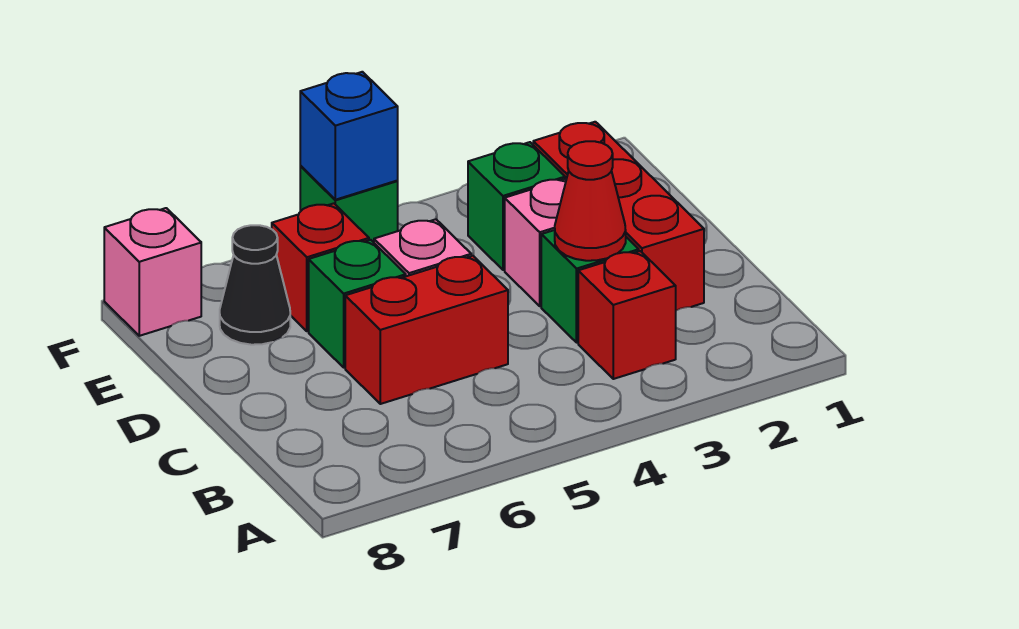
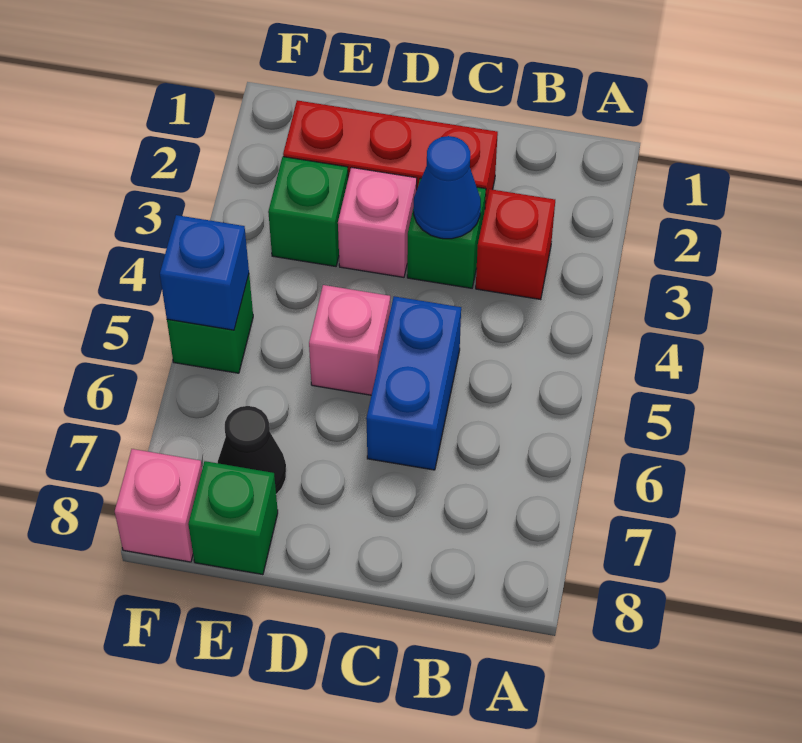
red 1x1 cone [555,141,626,261] -> blue 1x1 cone [414,136,481,239]
red 1x2 brick [345,256,508,404] -> blue 1x2 brick [366,296,461,470]
green 1x1 brick [309,240,406,367] -> green 1x1 brick moved to [188,461,278,575]
red 1x1 brick [272,203,369,331] -> none

